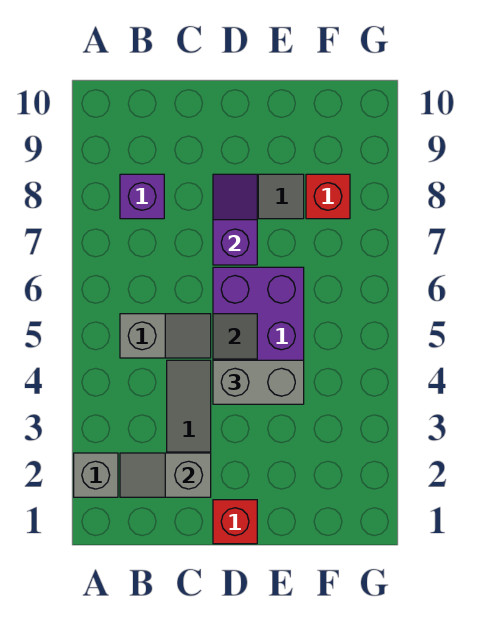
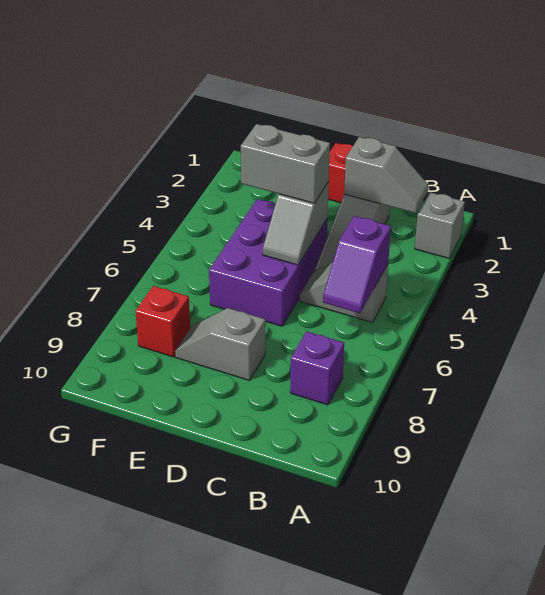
purple 1x2 slope [213,174,257,265] -> purple 1x2 slope moved to [323,216,391,313]

